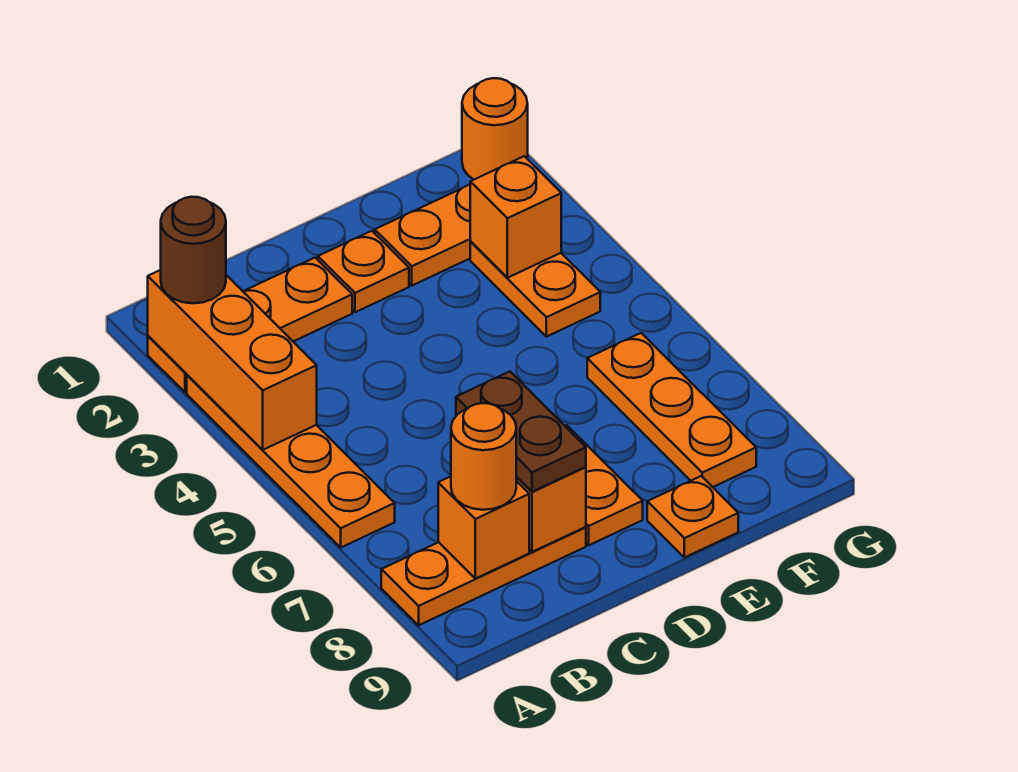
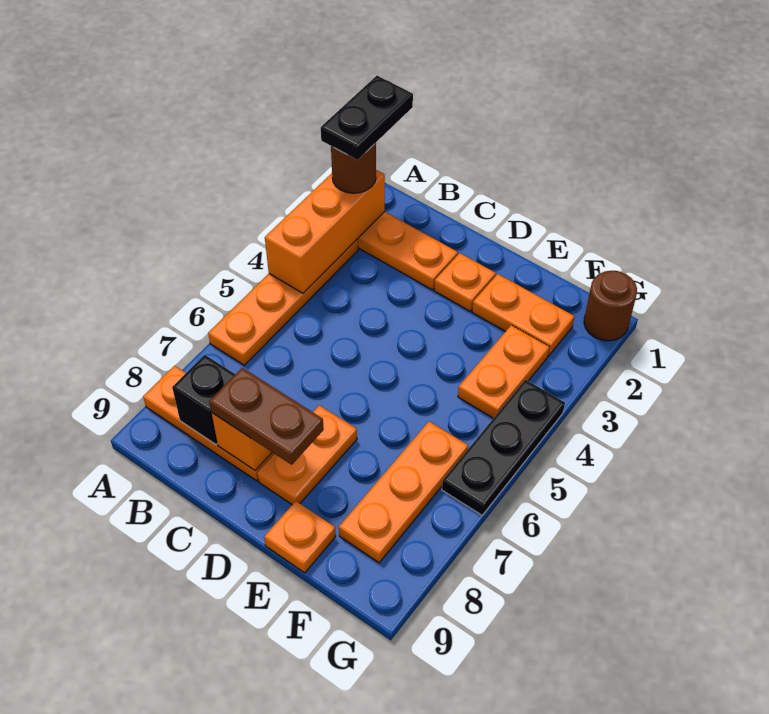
none -> black 1x2 plate [321,76,413,160]
orange 1x1 brick [438,476,529,579] -> black 1x1 brick [172,355,235,444]
orange 1x1 round brick [451,403,516,510] -> none
brown 1x2 plate [456,372,586,492] -> brown 1x2 plate turned to [209,368,324,465]
orange 1x1 brick [470,156,561,278] -> none
orange 1x1 round brick [462,78,528,179] -> brown 1x1 round brick [584,271,637,341]
none -> black 1x3 plate [442,380,565,515]

